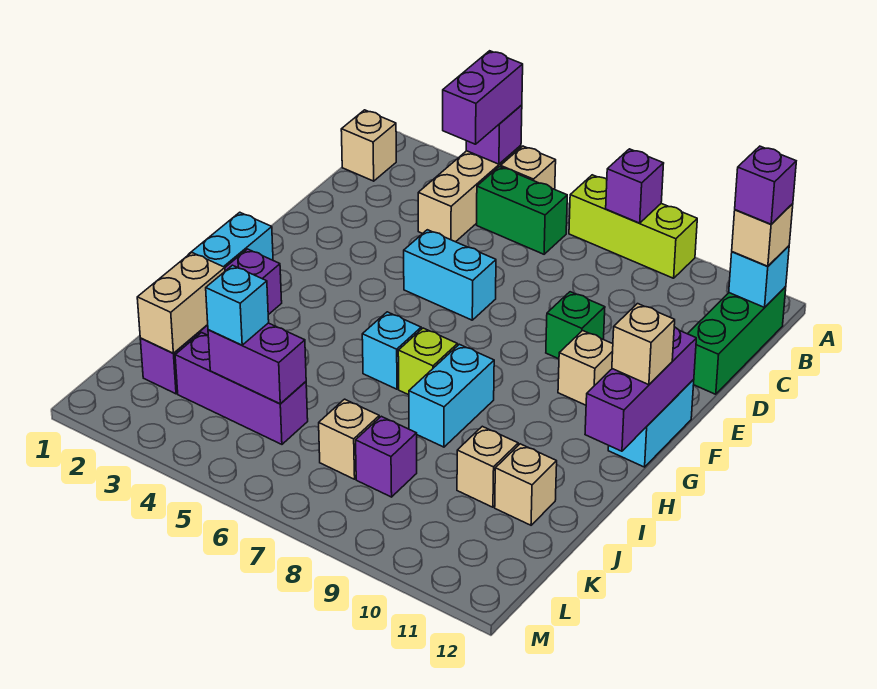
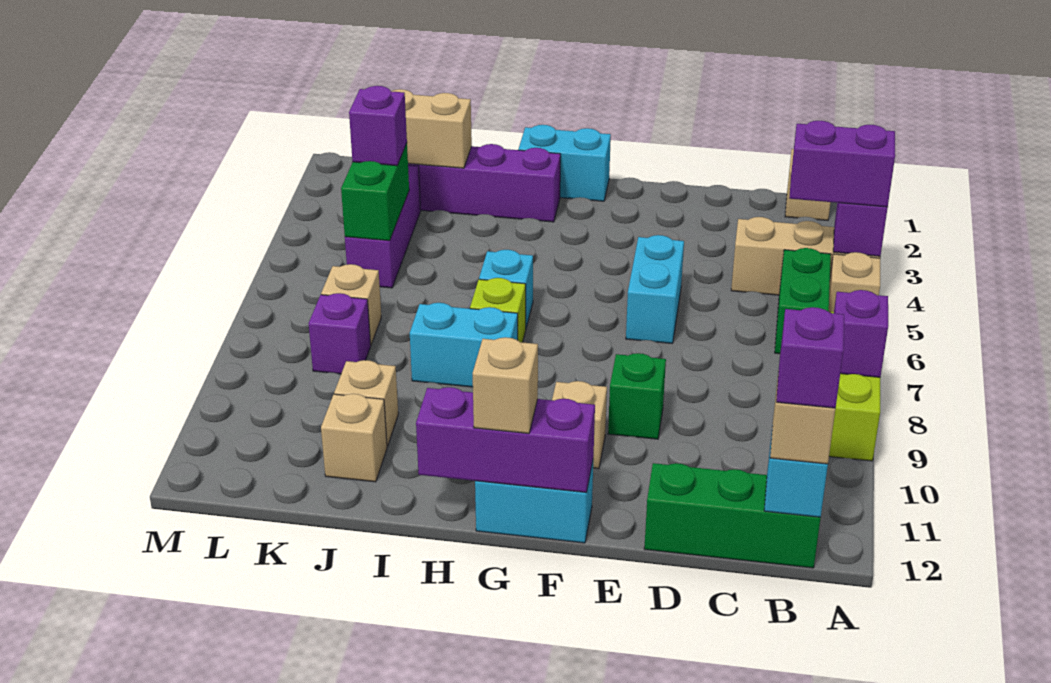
purple 1x2 brick [208,323,306,404] -> green 1x2 brick [341,143,409,241]
cyan 1x1 brick [206,265,269,345] -> purple 1x1 brick [349,86,407,166]

